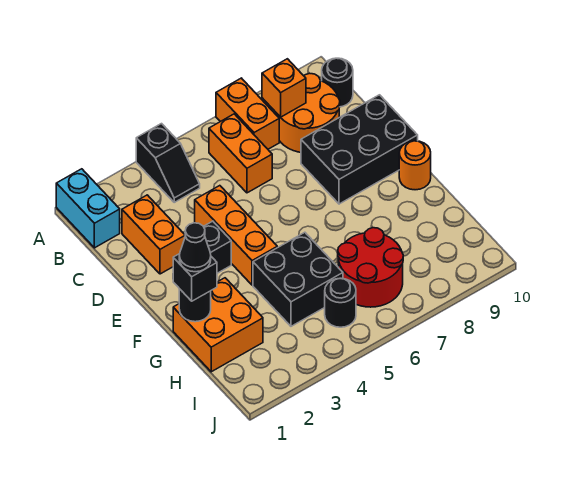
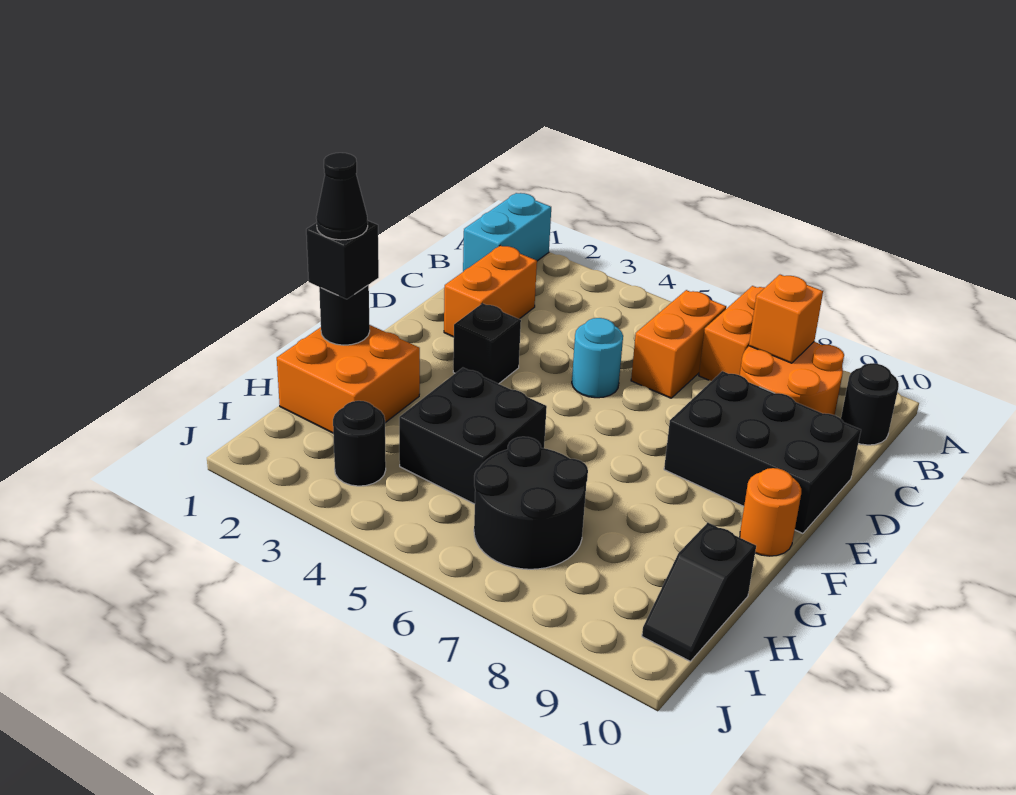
black 1x2 slope [136,124,200,202] -> black 1x2 slope moved to [642,523,756,661]
orange 1x3 brick [195,186,277,285] -> none
none -> cyan 1x1 round brick [572,318,623,398]
red 2x2 round brick [338,228,403,307] -> black 2x2 round brick [474,437,588,569]
black 1x1 round brick [325,278,356,327] -> black 1x1 round brick moved to [333,401,386,486]

